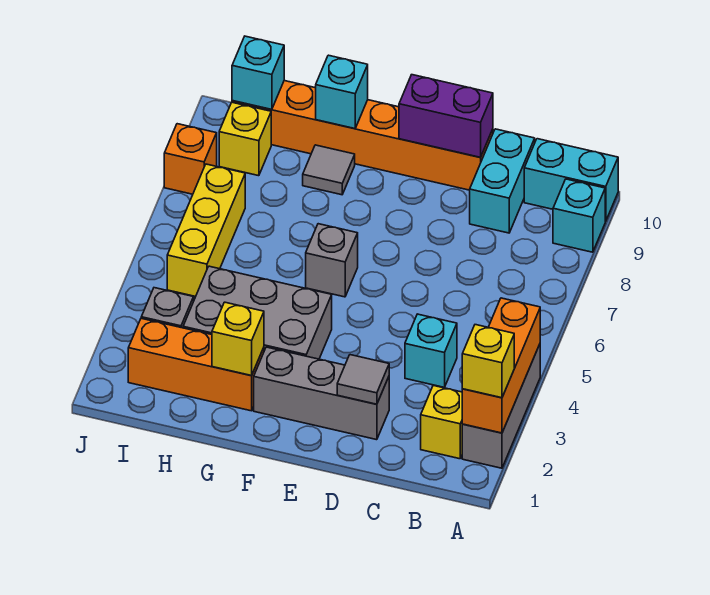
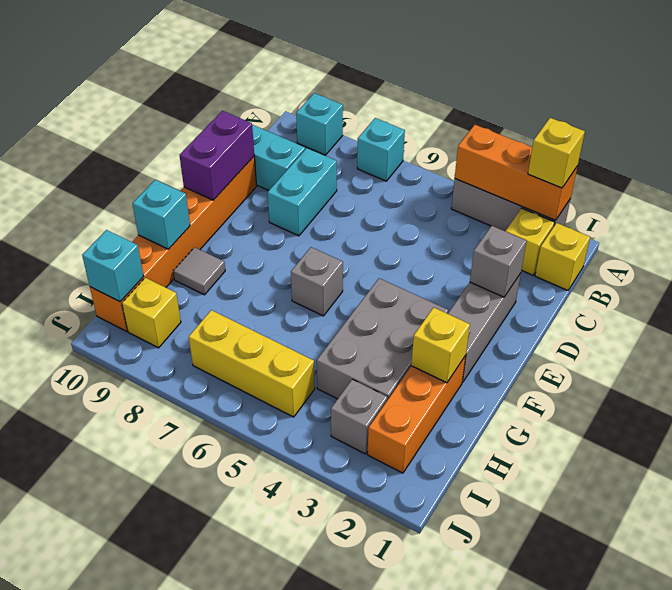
cyan 1x2 brick [524,139,618,221] -> cyan 1x2 brick moved to [268,148,337,236]
none -> yellow 1x1 brick [535,223,590,290]
cyan 1x1 brick [405,314,457,387] -> cyan 1x1 brick moved to [357,118,405,181]
grey 1x1 tile [337,355,389,404] -> grey 1x1 brick [470,226,527,297]
orange 1x1 brick [164,124,217,194] -> none

